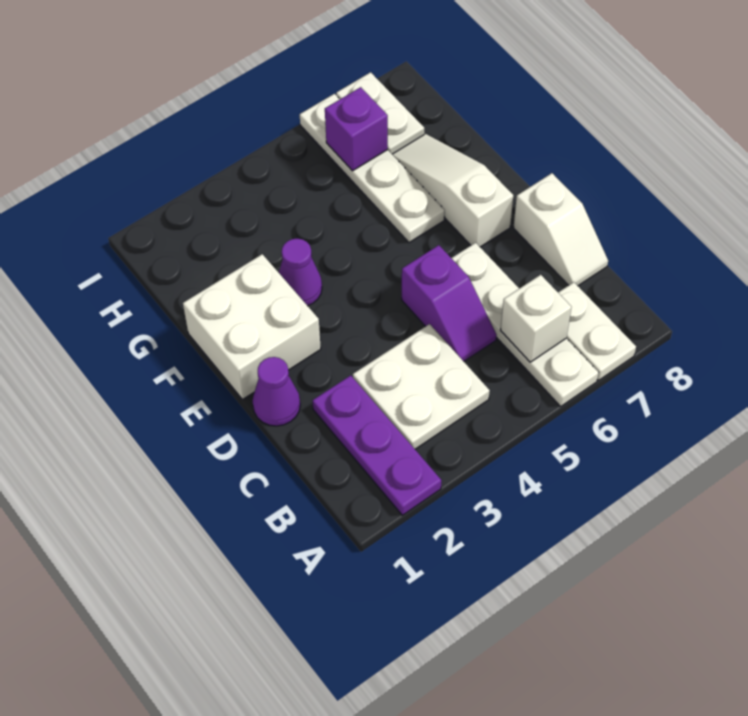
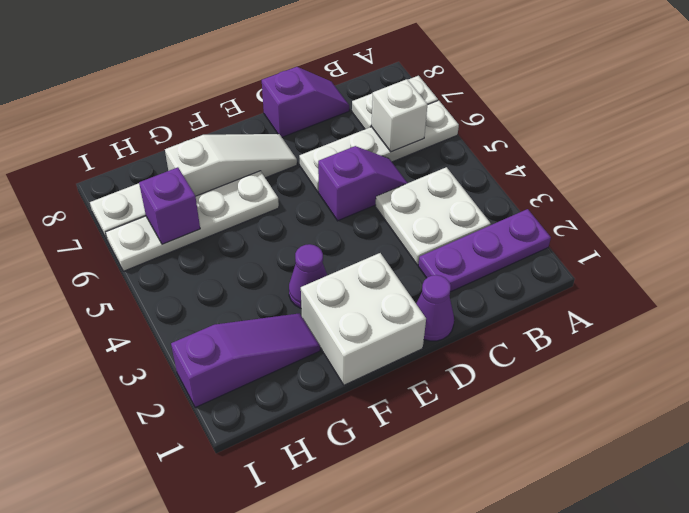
white 1x2 slope [513,173,608,286] -> purple 1x2 slope [262,67,349,137]
white 1x3 slope [392,134,513,247] -> white 1x3 slope turned to [165,134,297,196]
none -> purple 1x3 slope [171,313,320,407]

